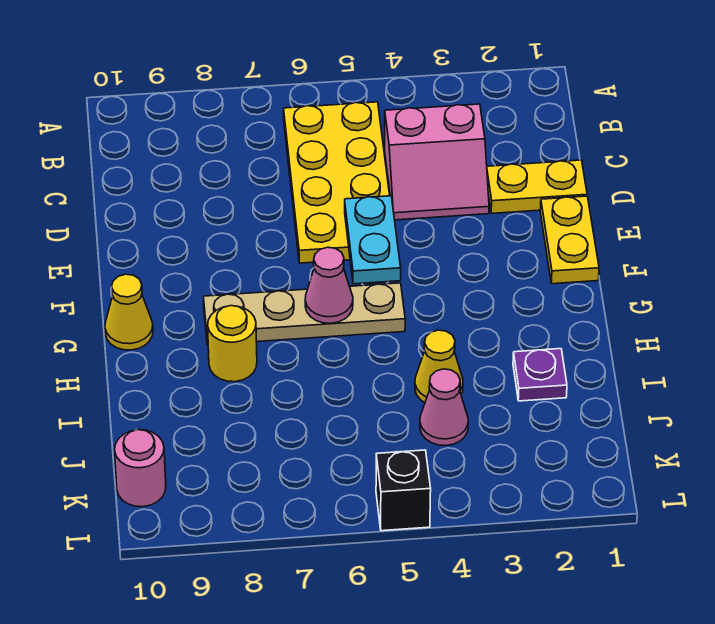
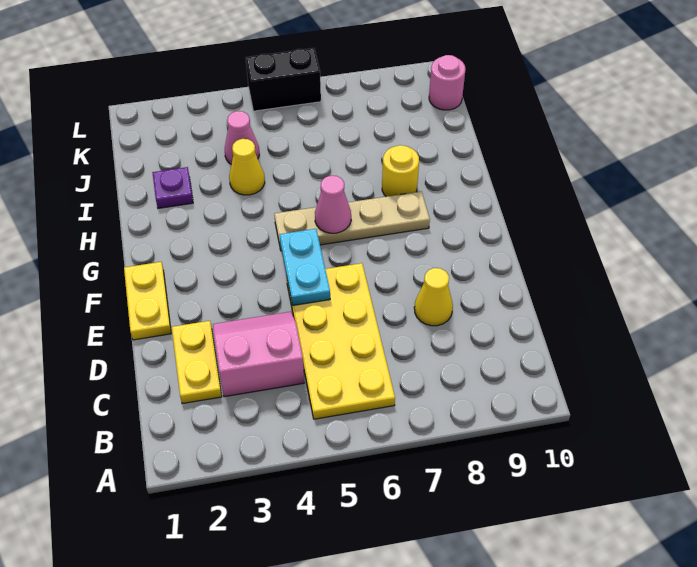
yellow 1x2 plate [487,160,587,213] -> yellow 1x2 plate turned to [172,321,222,404]
yellow 1x1 cone [105,274,153,350] -> yellow 1x1 cone moved to [414,268,453,326]
black 1x1 brick [376,450,431,531] -> black 1x2 brick [246,48,321,111]

